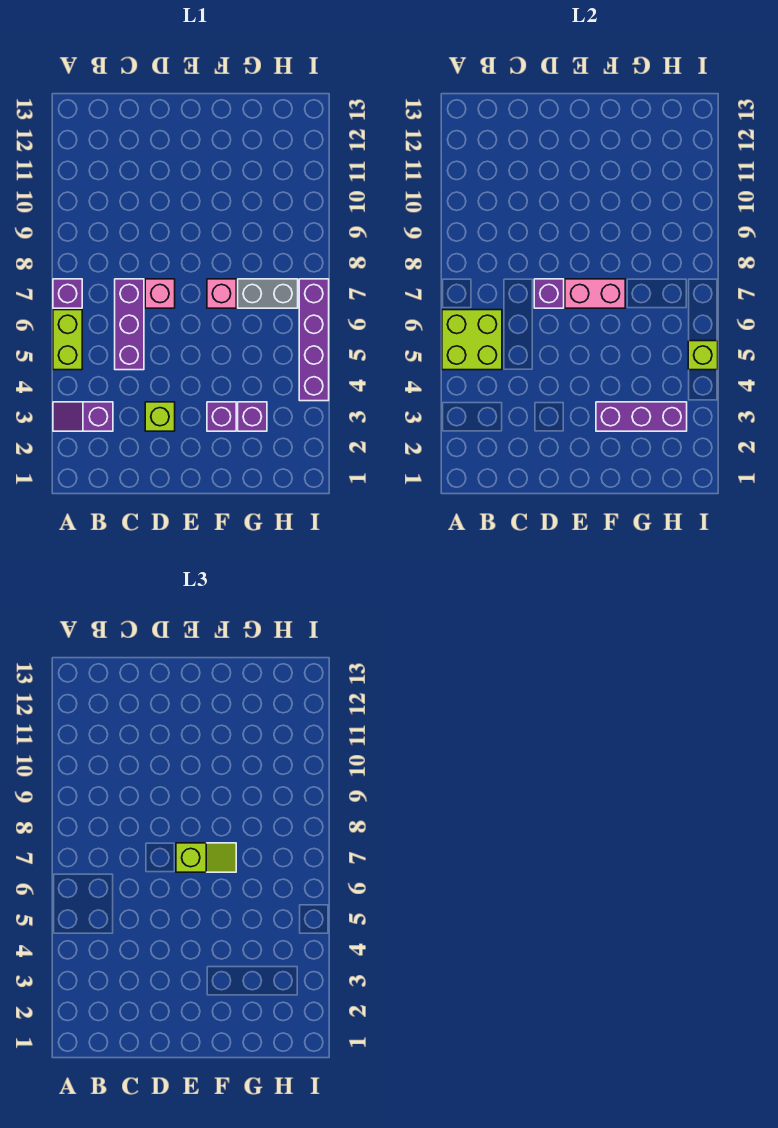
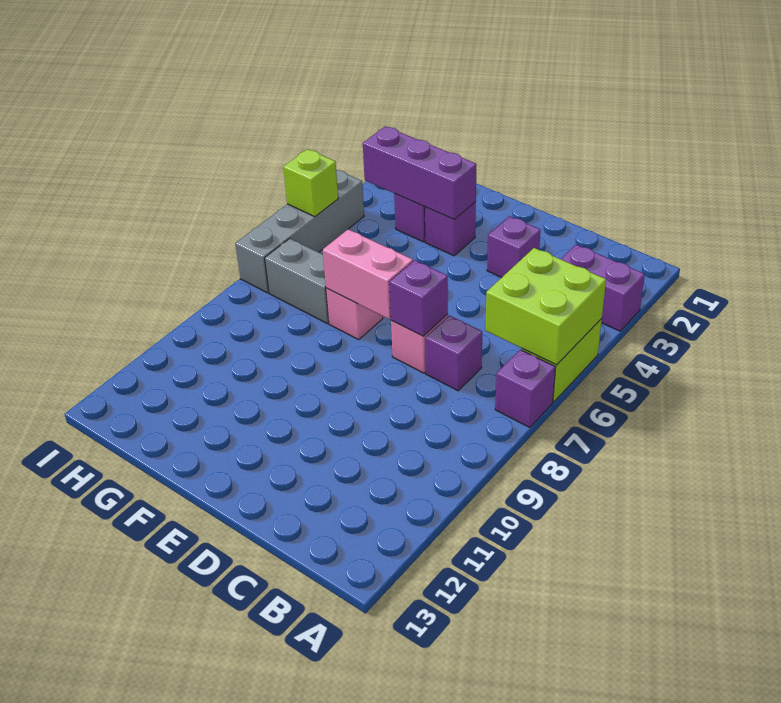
purple 1x2 slope [53,402,113,431] -> purple 1x2 brick [561,245,645,331]
purple 1x3 brick [115,279,144,370] -> purple 1x1 brick [425,315,482,391]
lime 1x1 brick [145,402,175,431] -> purple 1x1 brick [487,216,540,278]
lime 1x2 slope [176,843,236,872] -> none
purple 1x4 brick [299,279,329,401] -> grey 1x4 brick [235,170,364,293]

